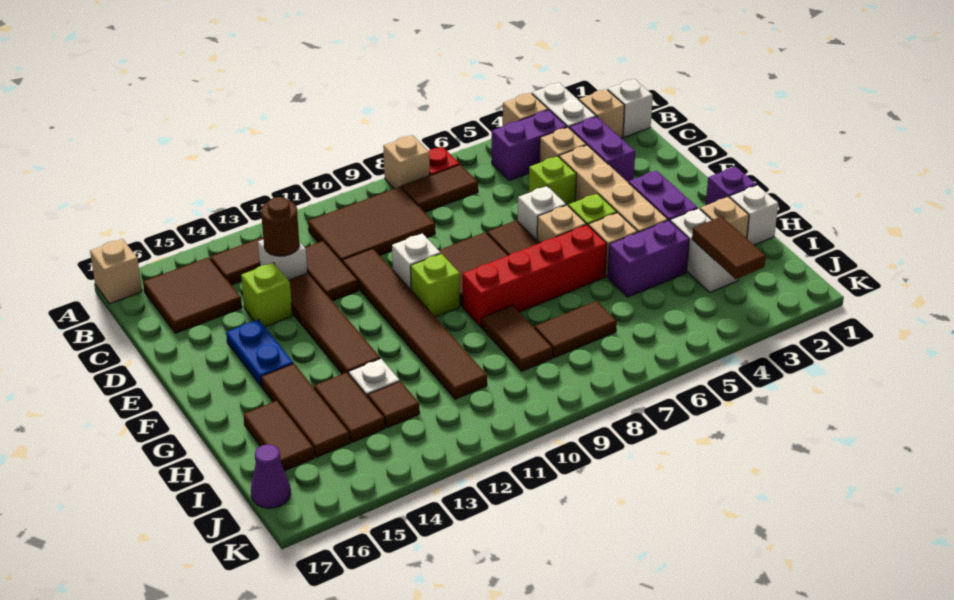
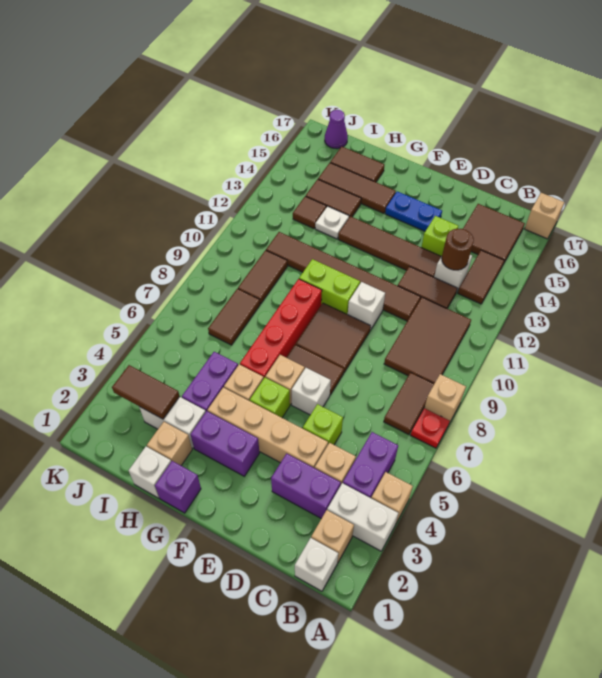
lime 1x1 brick [411,254,460,317] -> lime 1x2 brick [299,259,360,315]
brown 1x2 tile [482,305,553,371] -> brown 1x2 tile turned to [238,250,288,304]

